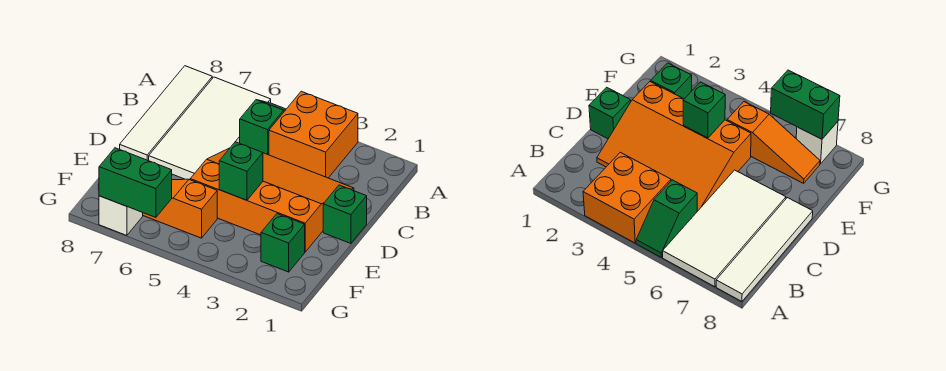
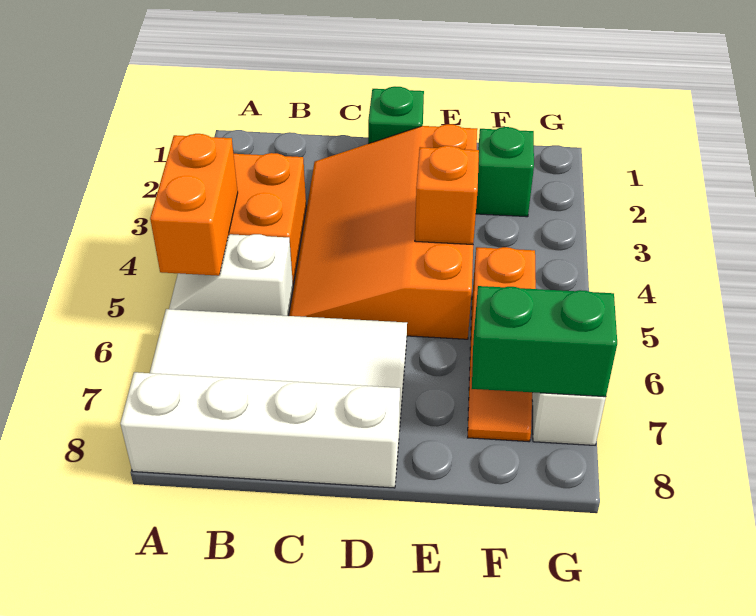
none -> orange 1x2 brick [150,134,238,276]
green 1x2 slope [240,100,286,155] -> white 1x2 slope [169,234,293,316]
white 1x4 tile [120,66,212,161] -> white 1x4 brick [120,372,400,488]
green 1x1 brick [219,142,263,200] -> orange 1x1 brick [415,146,479,244]
green 1x2 brick [99,148,172,218] -> green 1x2 brick turned to [472,286,617,397]

